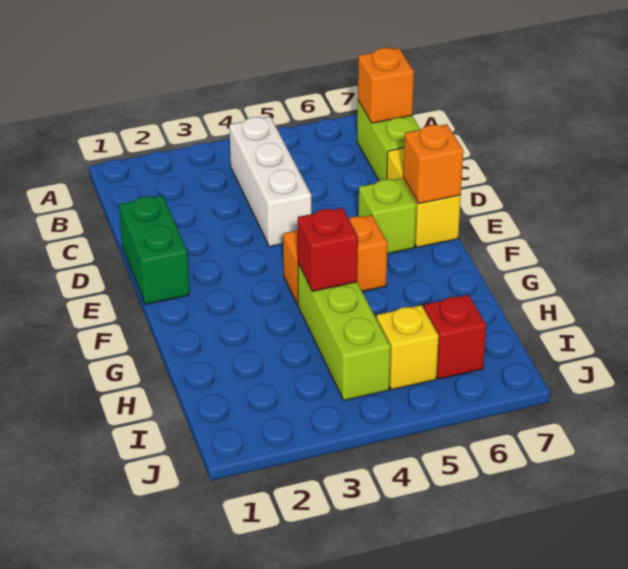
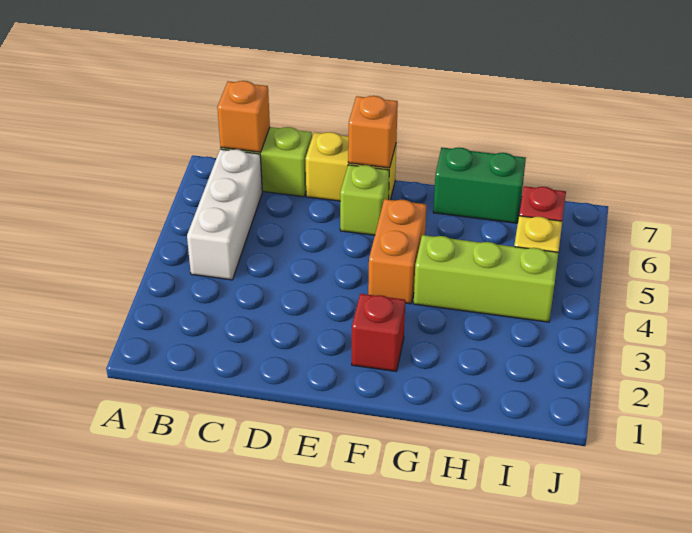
white 1x3 brick [229,117,311,247] -> white 1x3 brick turned to [187,149,262,280]
green 1x2 brick [119,195,189,304] -> green 1x2 brick moved to [433,148,526,223]
red 1x1 brick [298,208,358,291] -> red 1x1 brick moved to [352,294,405,371]

